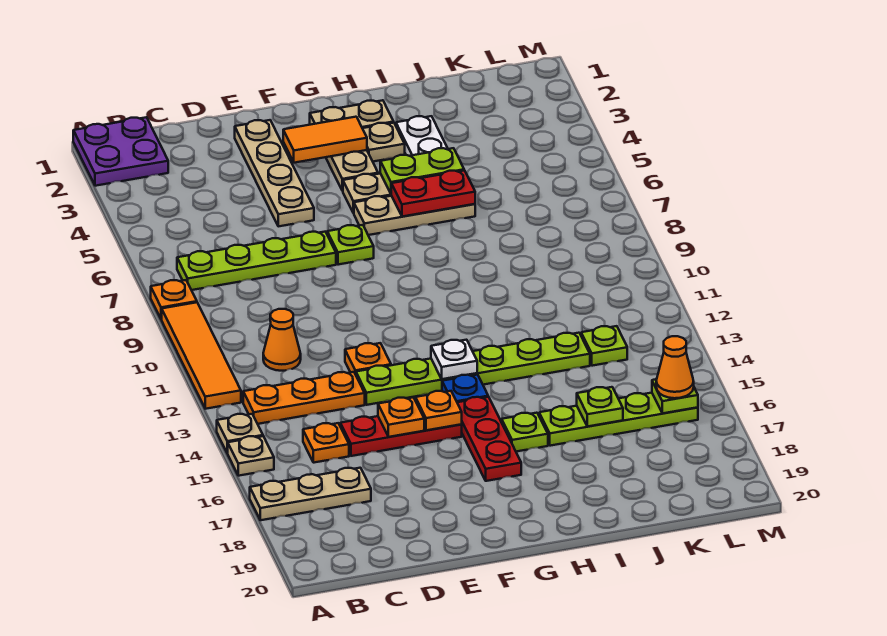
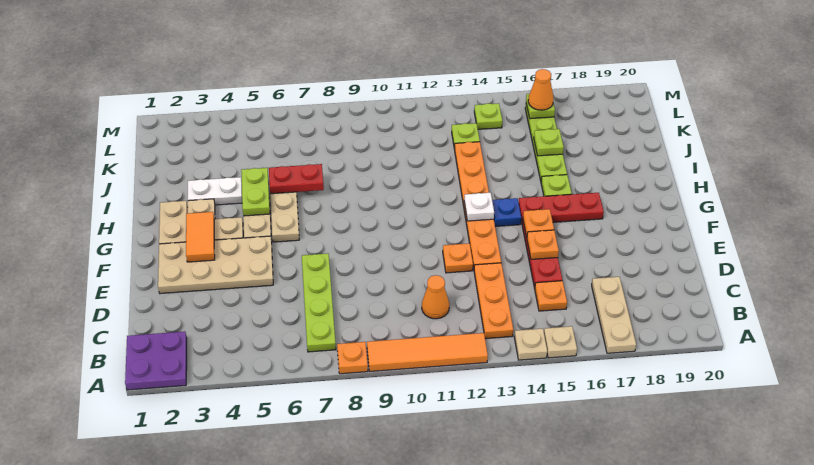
tan 1x4 plate [235,120,314,226] -> tan 2x4 plate [158,236,273,294]
lime 1x6 plate [356,333,590,405] -> orange 1x6 plate [455,142,501,268]
lime 1x1 plate [327,225,374,265] -> lime 1x1 plate moved to [474,103,502,129]
red 1x2 plate [391,170,475,217] -> red 1x2 plate turned to [269,164,324,194]

